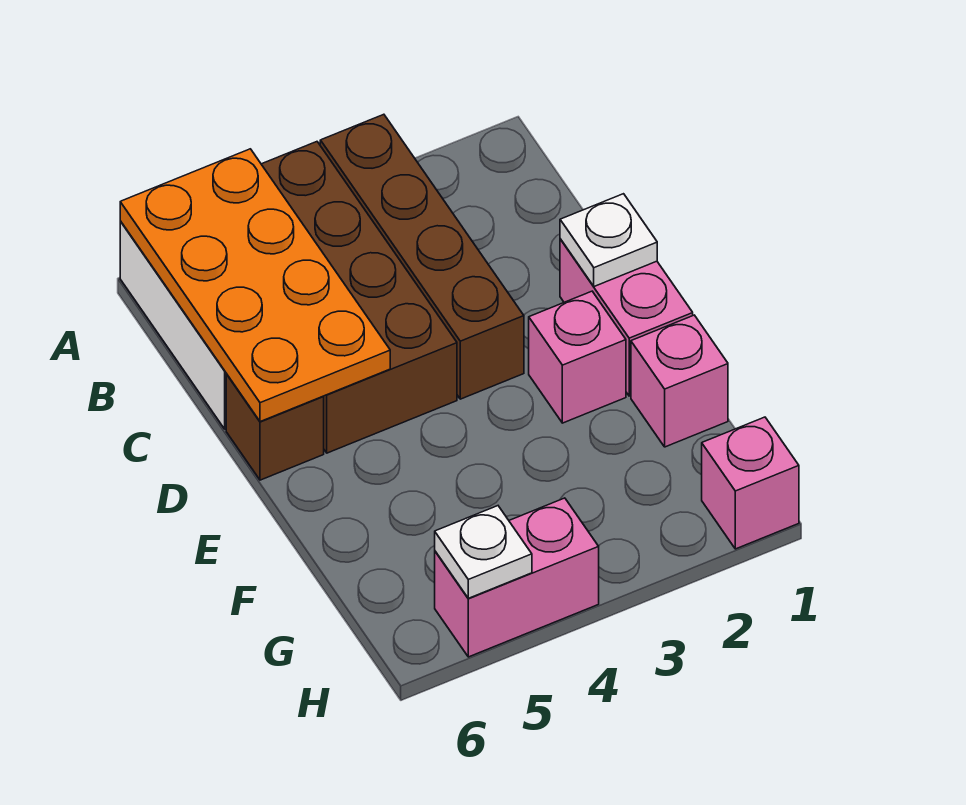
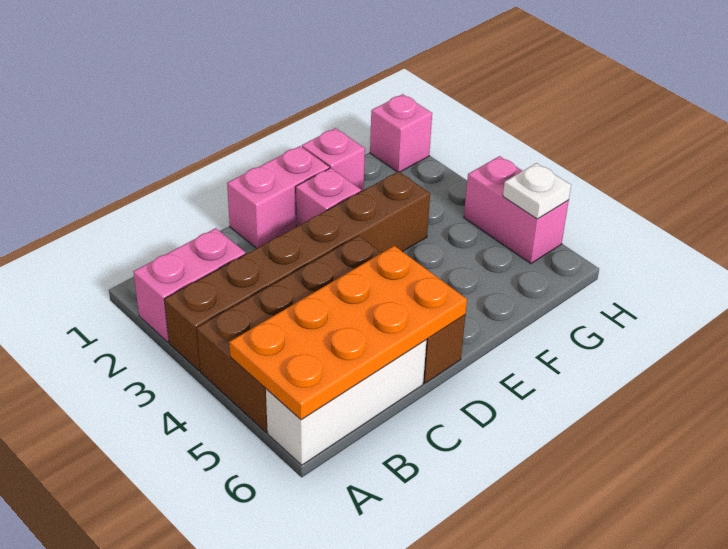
none -> pink 1x2 brick [133,228,246,342]
brown 1x4 brick [320,114,524,399] -> brown 1x6 brick [164,171,430,371]
white 1x1 plate [560,194,657,286] -> none

